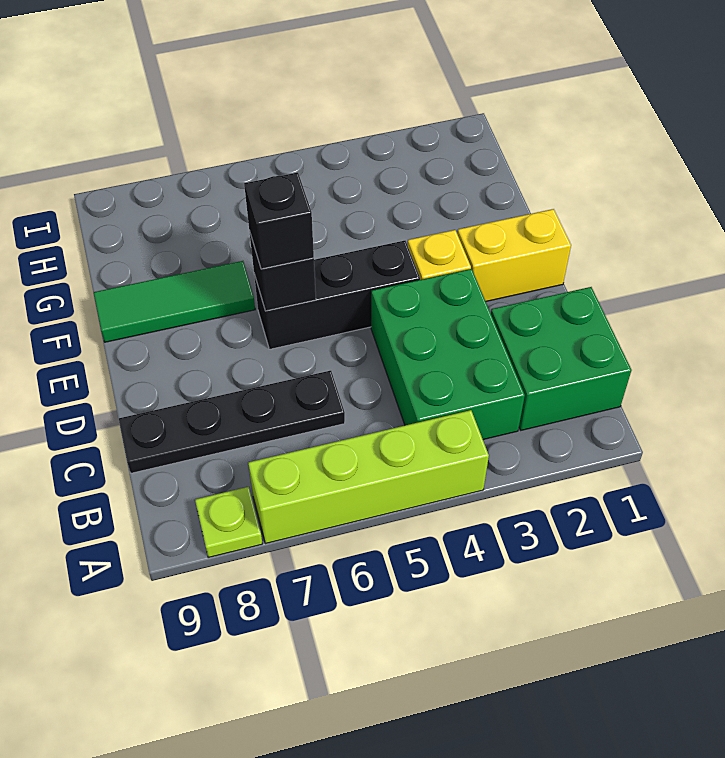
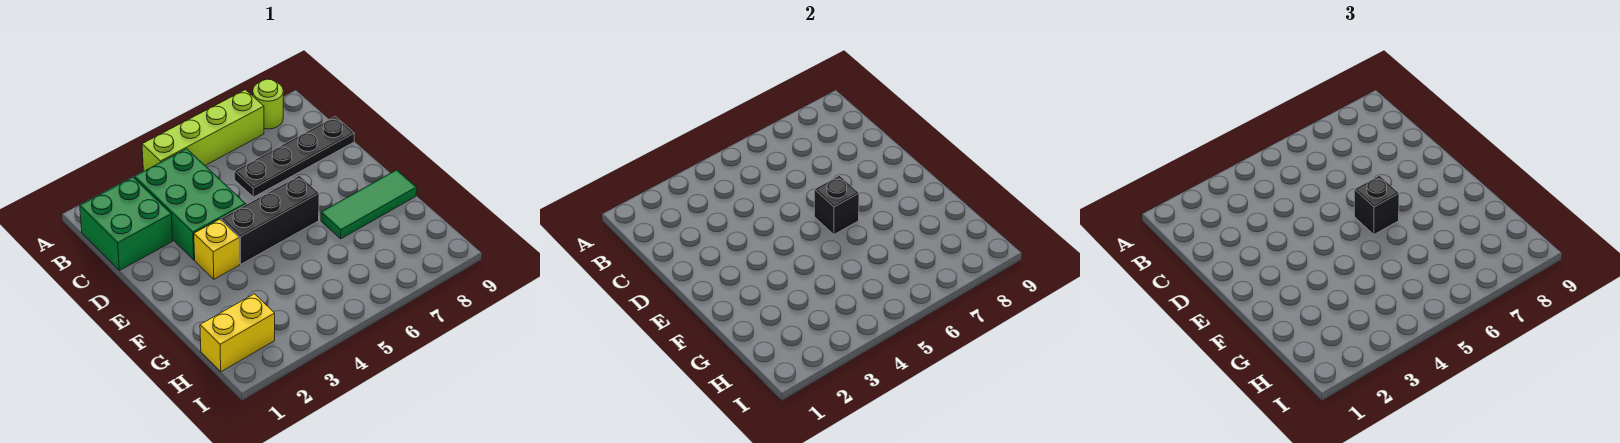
lime 1x1 plate [195,487,262,558] -> lime 1x1 round brick [253,79,283,129]
yellow 1x2 brick [458,209,571,301] -> yellow 1x2 brick moved to [200,294,275,372]

